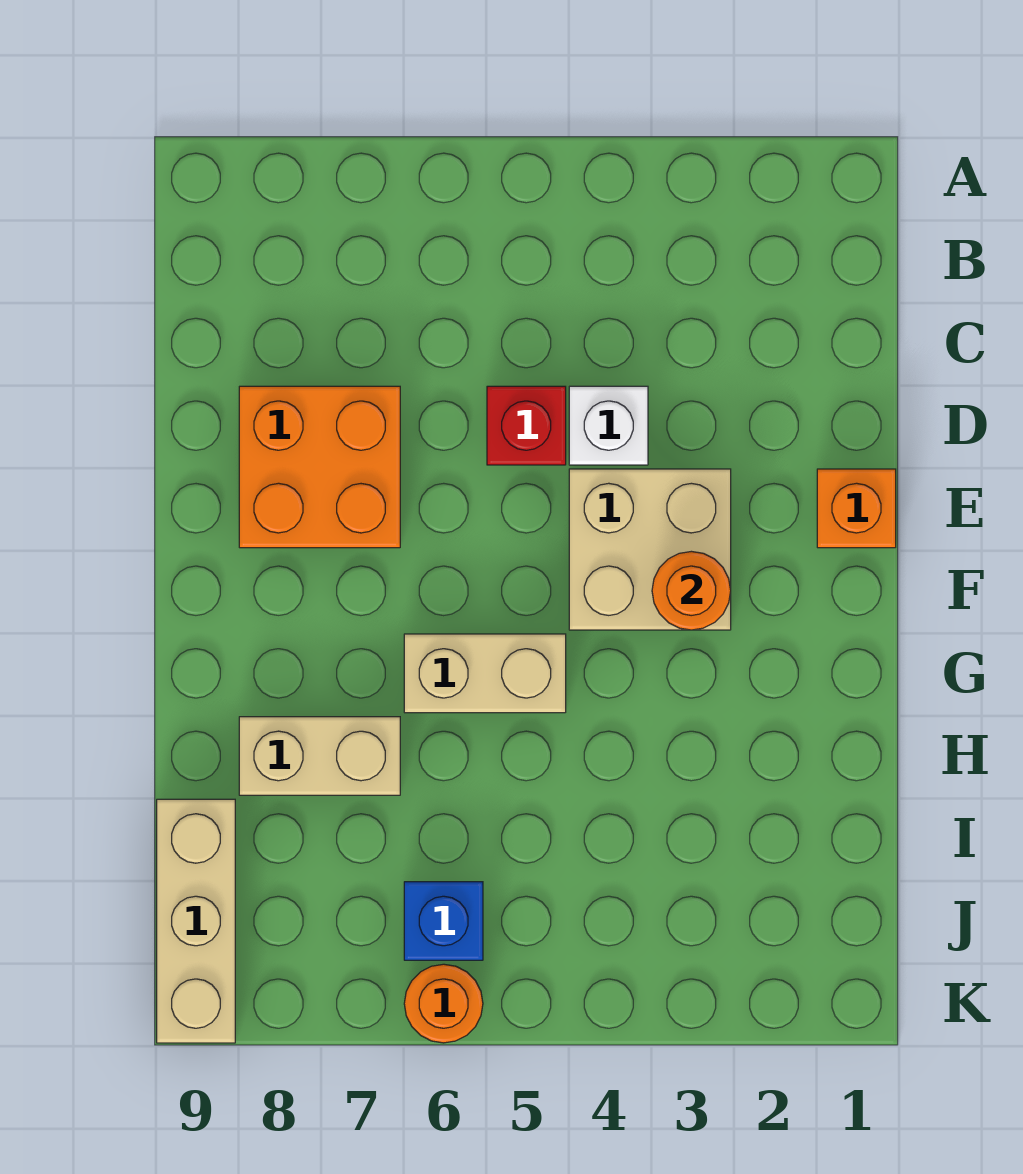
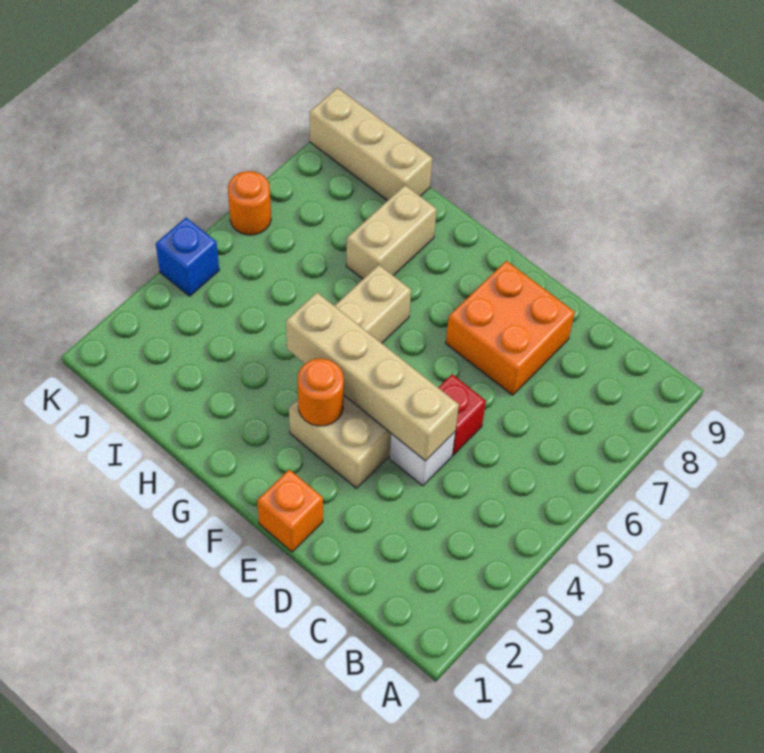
none -> tan 1x4 brick [286,293,459,461]
blue 1x1 brick [404,882,483,960] -> blue 1x1 brick moved to [156,218,219,296]

